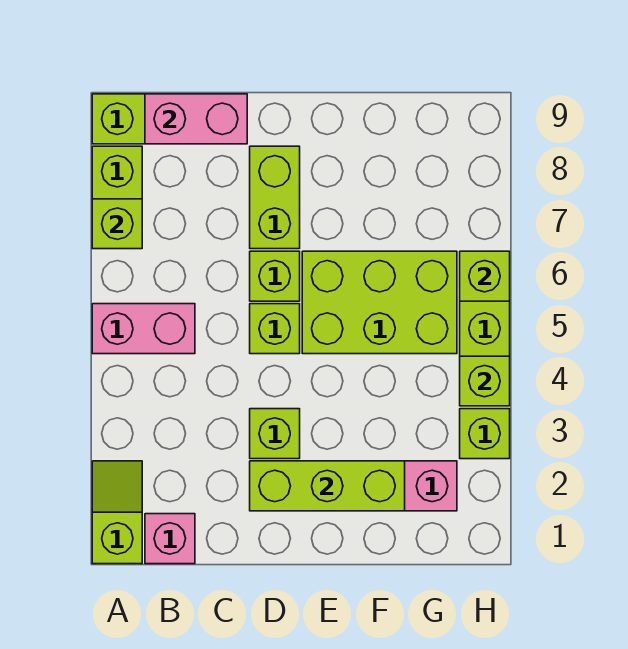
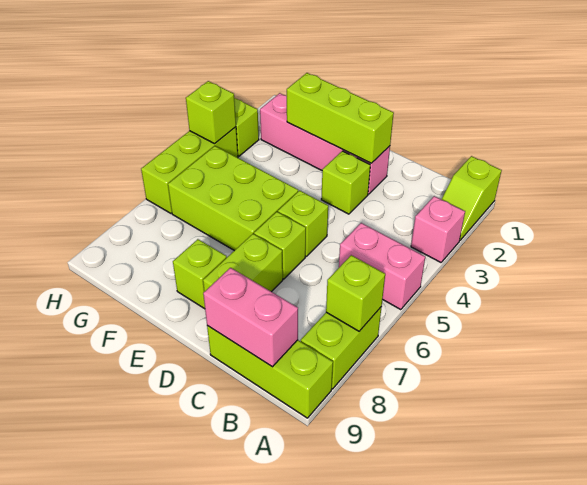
pink 1x1 brick [145,514,195,564] -> pink 1x1 brick moved to [411,196,465,262]
lime 1x1 brick [460,251,510,301] -> lime 1x1 brick moved to [173,239,227,309]

